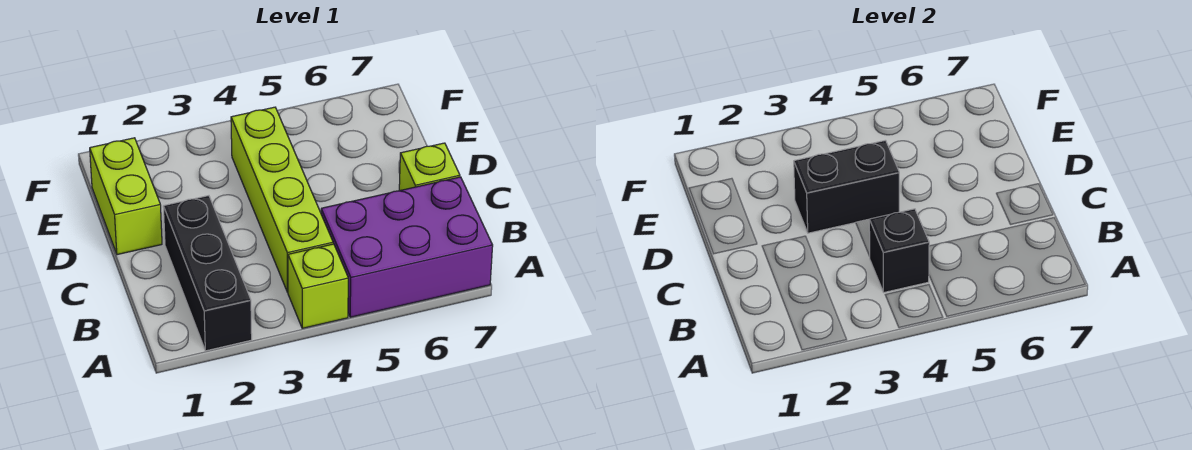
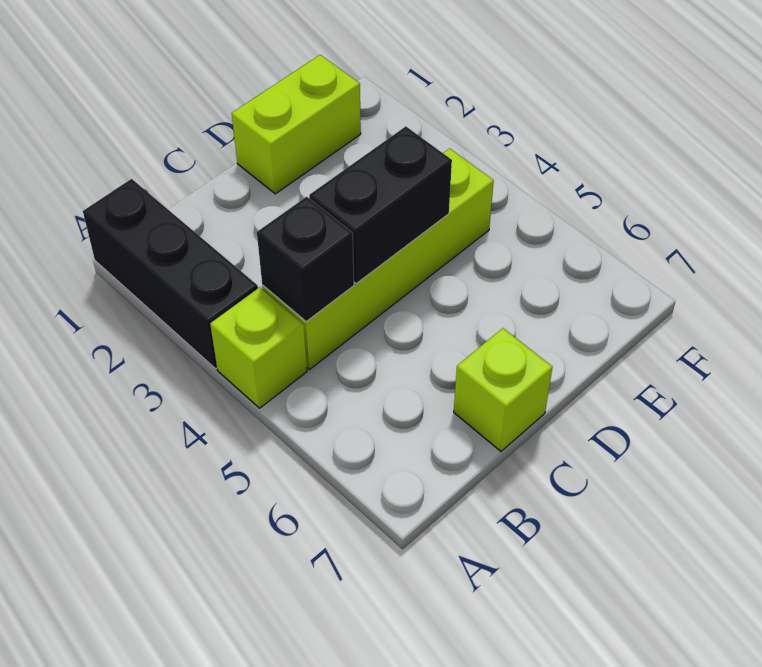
black 1x3 brick [163,196,252,351] -> black 1x3 brick turned to [83,179,258,369]
purple 2x3 brick [321,177,493,317] -> none
black 1x2 brick [794,140,899,233] -> black 1x2 brick turned to [309,126,452,283]

